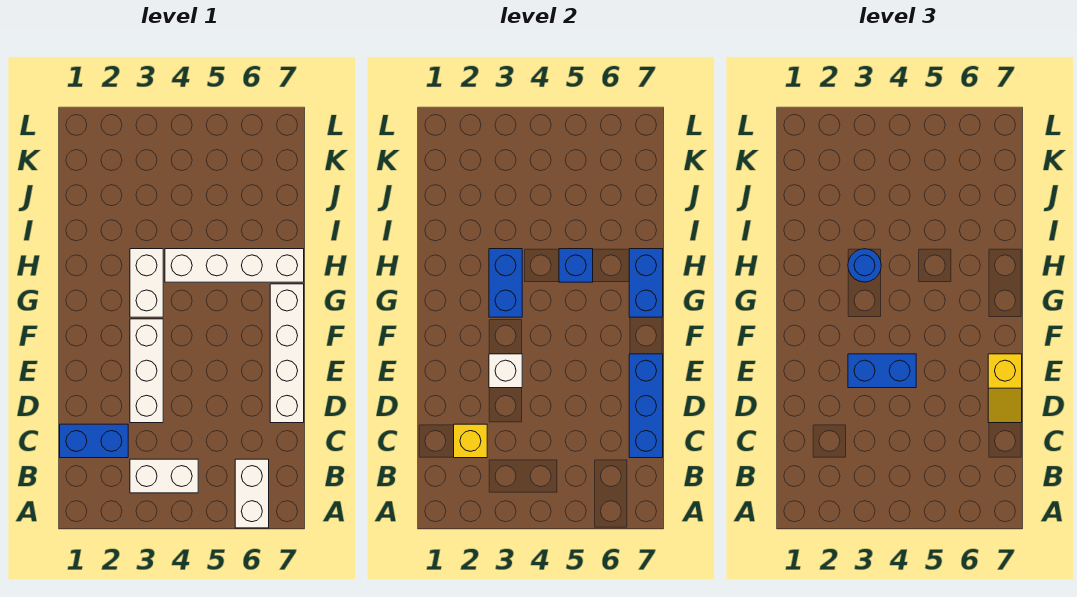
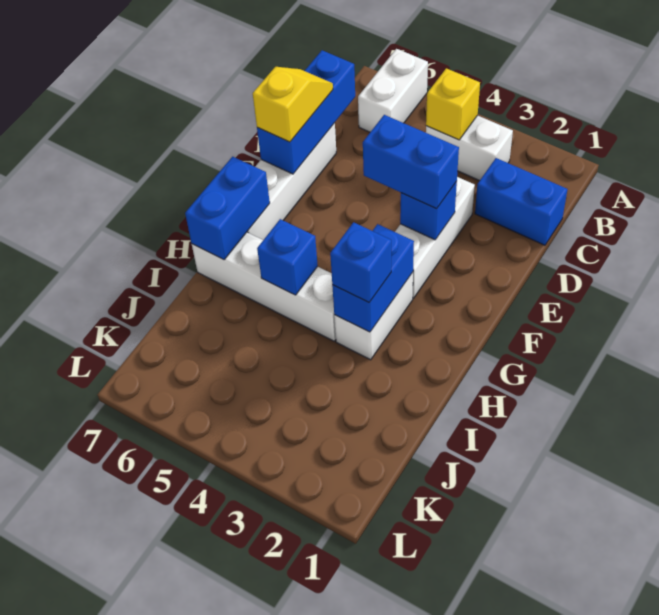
yellow 1x1 brick [454,424,487,458] -> yellow 1x1 brick moved to [426,68,480,140]
white 1x1 brick [489,354,522,388] -> blue 1x1 brick [400,182,457,240]
blue 1x1 round brick [848,249,881,282] -> blue 1x1 brick [330,222,391,302]

